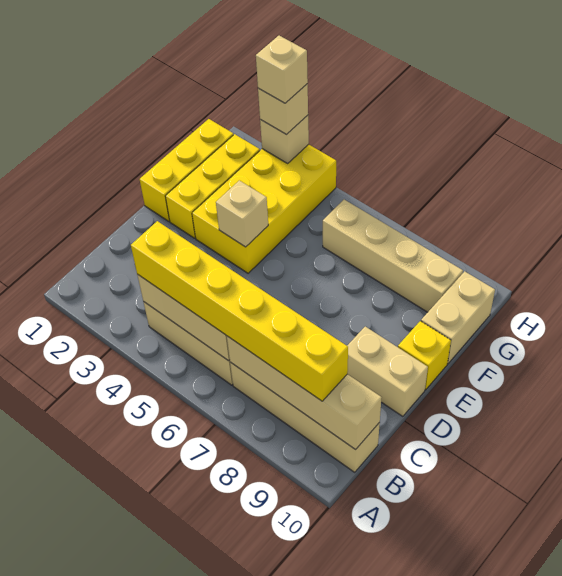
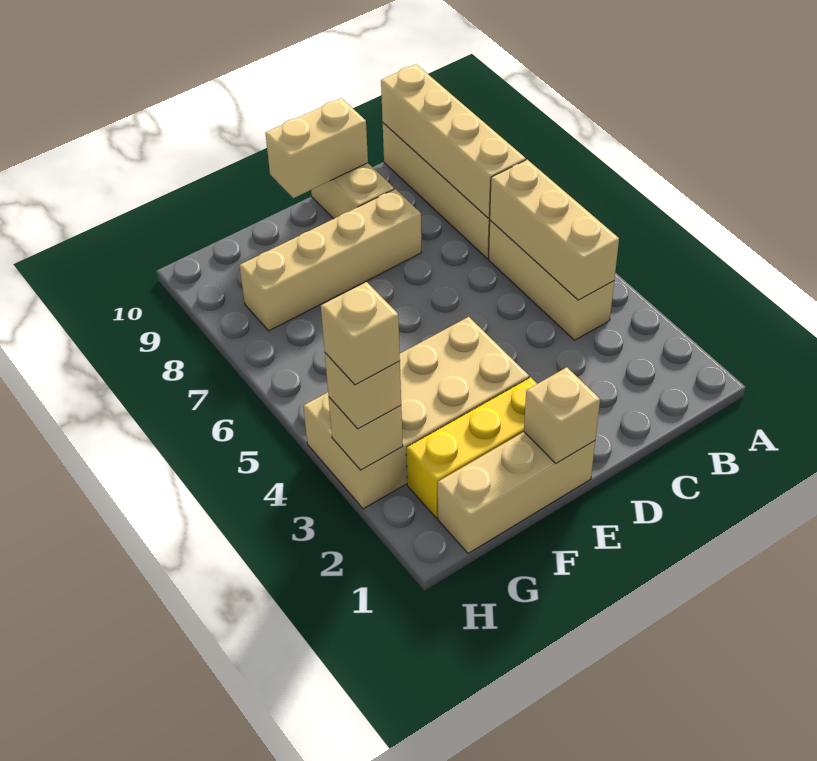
yellow 1x6 brick [131,221,348,401] -> none
yellow 1x3 brick [140,119,233,221] -> tan 1x3 brick [438,432,595,553]
yellow 2x4 brick [192,144,336,273] -> tan 2x4 brick [303,317,529,509]
tan 1x1 brick [216,180,268,247] -> tan 1x1 brick moved to [524,367,600,463]
yellow 1x1 brick [398,321,451,390] -> none
tan 1x2 brick [421,271,495,364] -> tan 1x2 brick moved to [265,98,368,198]
tan 1x4 brick [323,200,463,312] -> tan 1x4 brick turned to [240,189,421,331]

